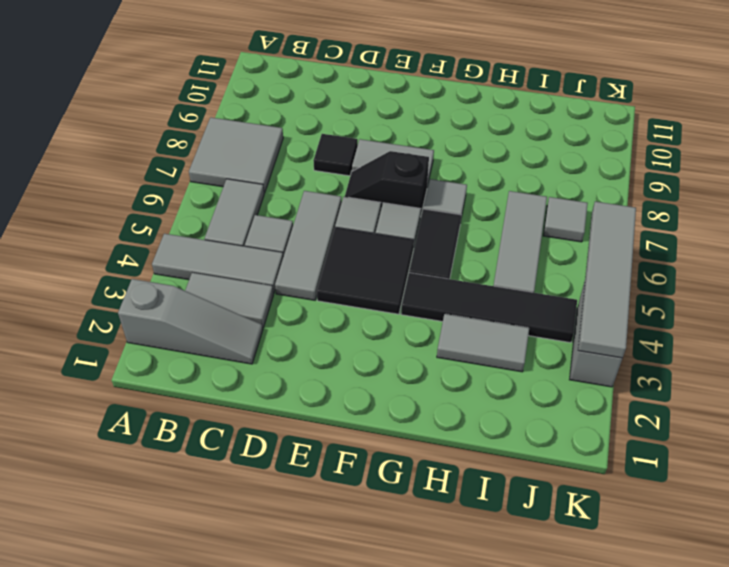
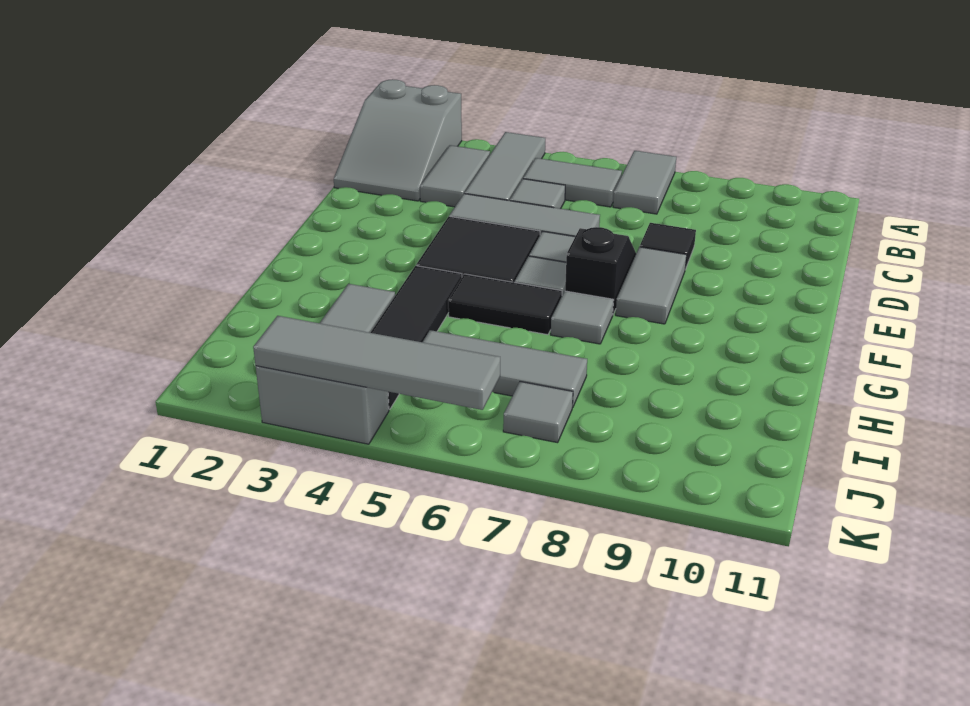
grey 1x3 slope [118,279,263,364] -> grey 2x3 slope [334,79,462,201]
grey 2x2 tile [189,117,283,193] -> grey 1x2 tile [613,151,676,214]

